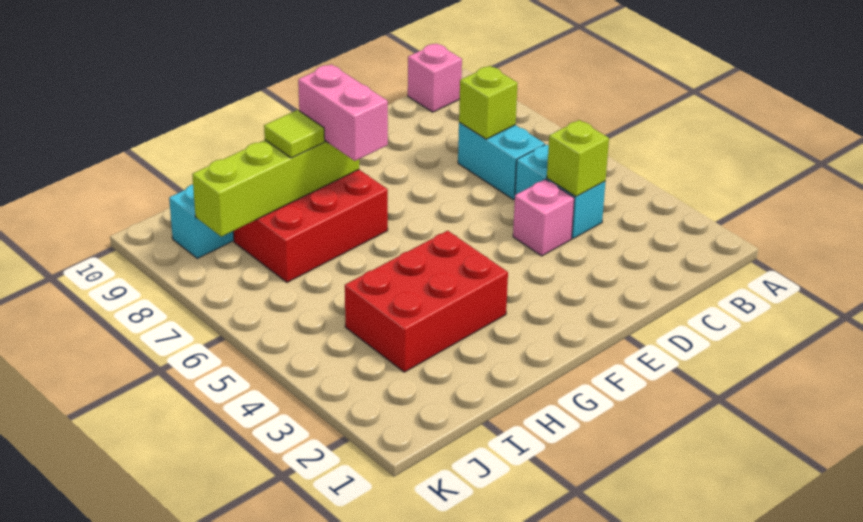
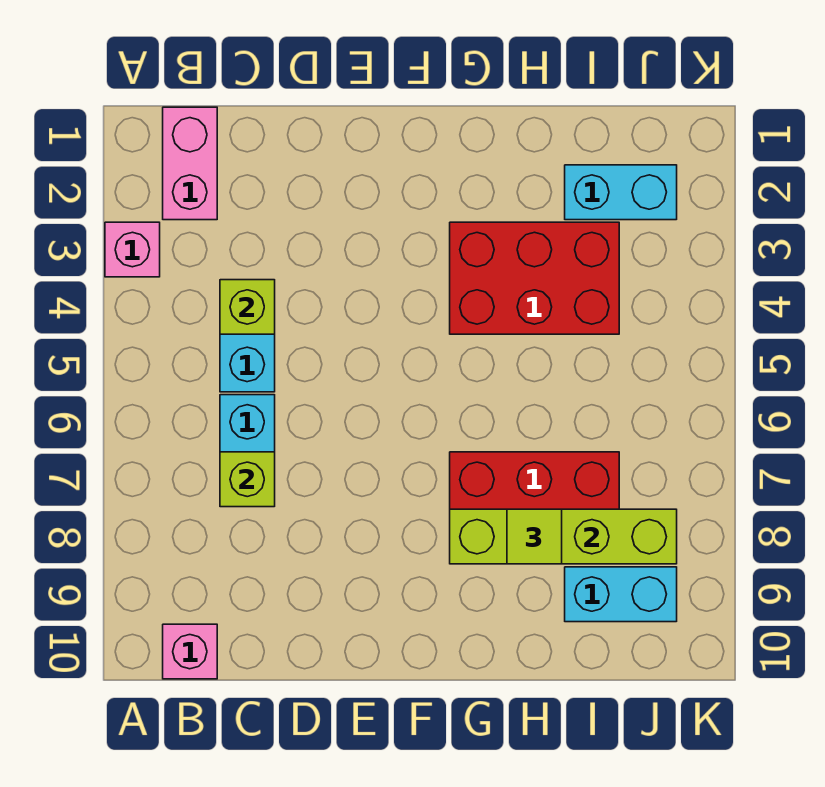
pink 1x1 brick [513,179,574,256] -> pink 1x1 brick moved to [105,222,160,277]
pink 1x2 brick [298,64,388,161] -> pink 1x2 brick moved to [163,107,217,220]
none -> cyan 1x2 brick [565,165,677,220]

